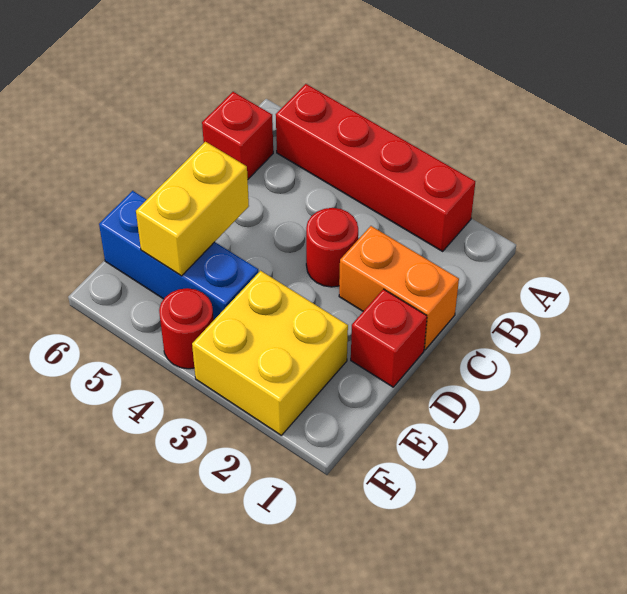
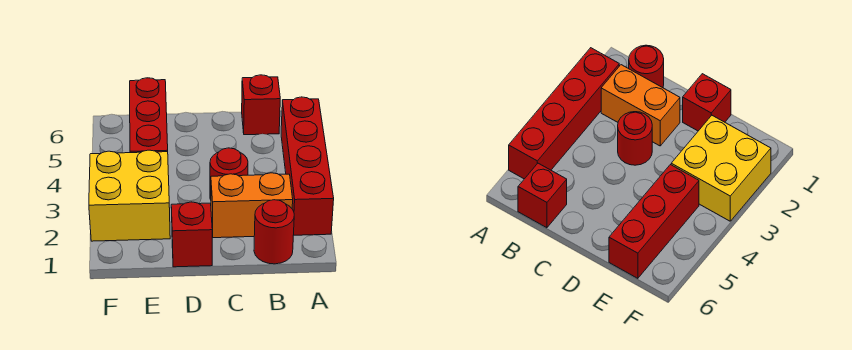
orange 1x2 brick [339,226,459,350] -> orange 1x2 brick turned to [211,173,293,238]
yellow 1x2 brick [136,142,249,276] -> none
blue 1x3 brick [99,191,259,320] -> red 1x3 brick [130,78,168,153]
red 1x1 round brick [159,288,214,369] -> red 1x1 round brick moved to [254,200,294,264]

